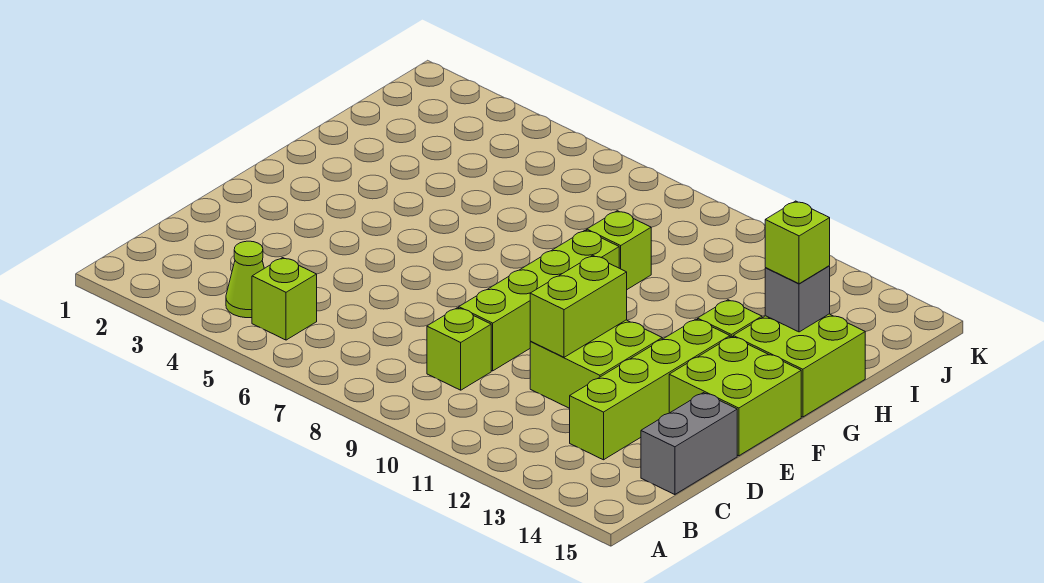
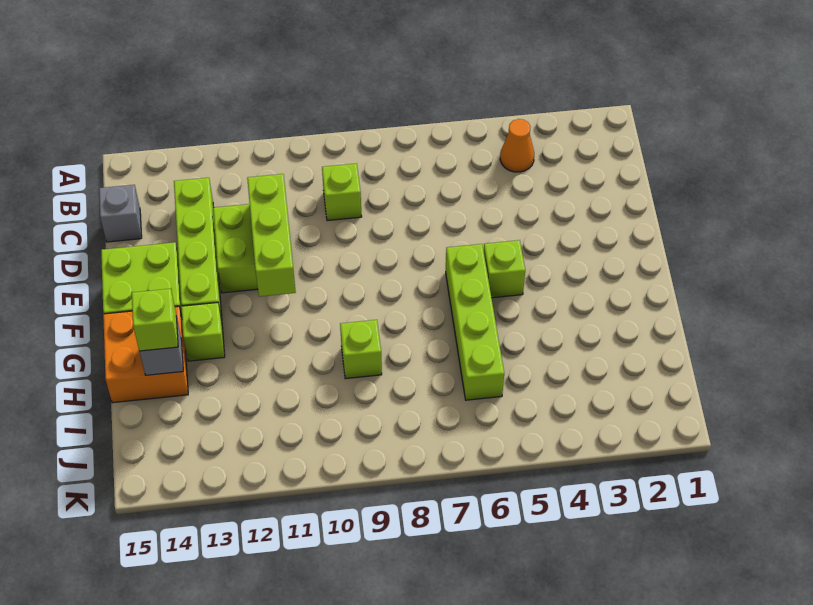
lime 1x1 cone [226,241,264,318] -> orange 1x1 cone [500,119,534,172]
lime 1x1 brick [252,258,317,340] -> lime 1x1 brick moved to [484,240,525,298]
grey 1x2 brick [641,393,737,495] -> grey 1x1 brick [99,185,142,242]
lime 1x4 brick [459,230,619,371] -> lime 1x4 brick moved to [446,244,504,400]
lime 1x2 brick [530,255,627,357] -> lime 1x3 brick [247,174,296,297]
lime 2x2 brick [733,314,865,417] -> orange 2x2 brick [103,306,188,403]

